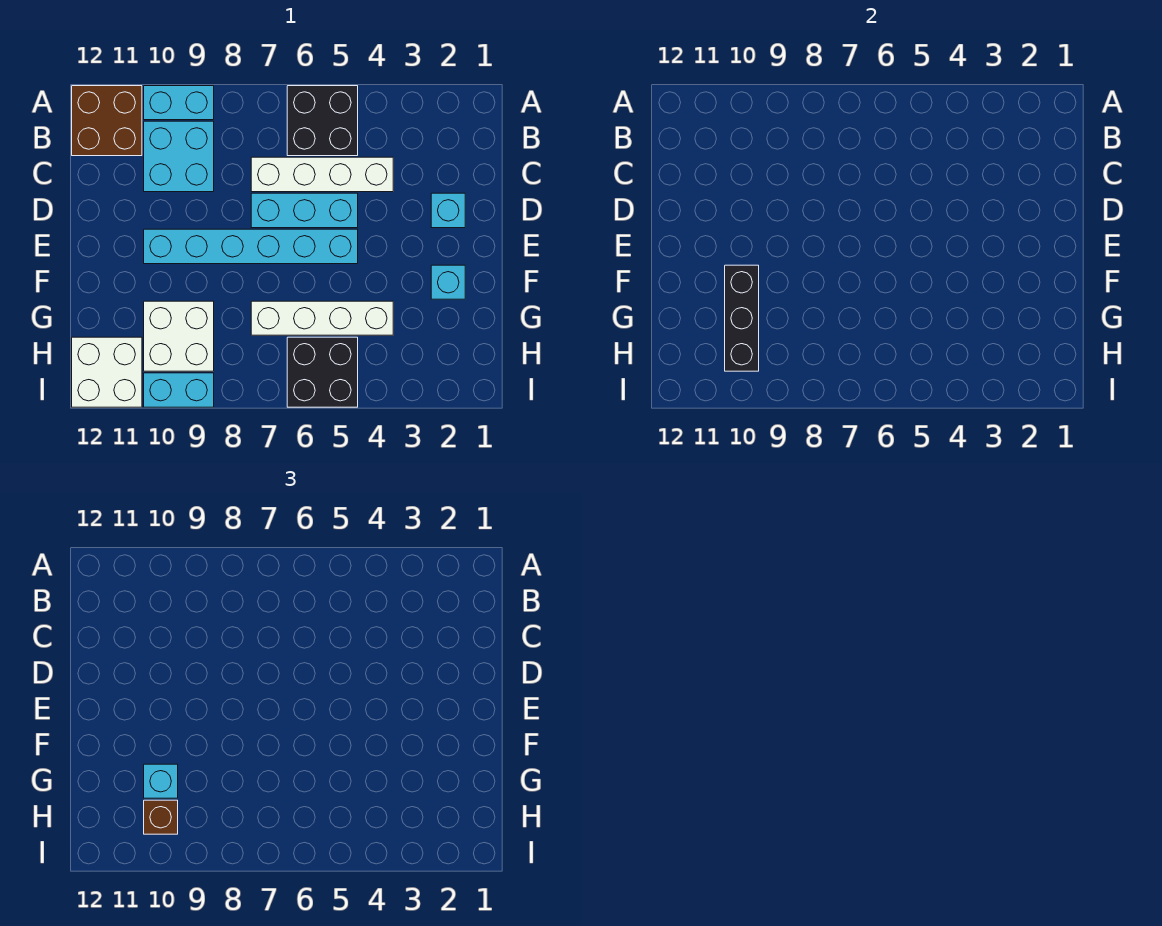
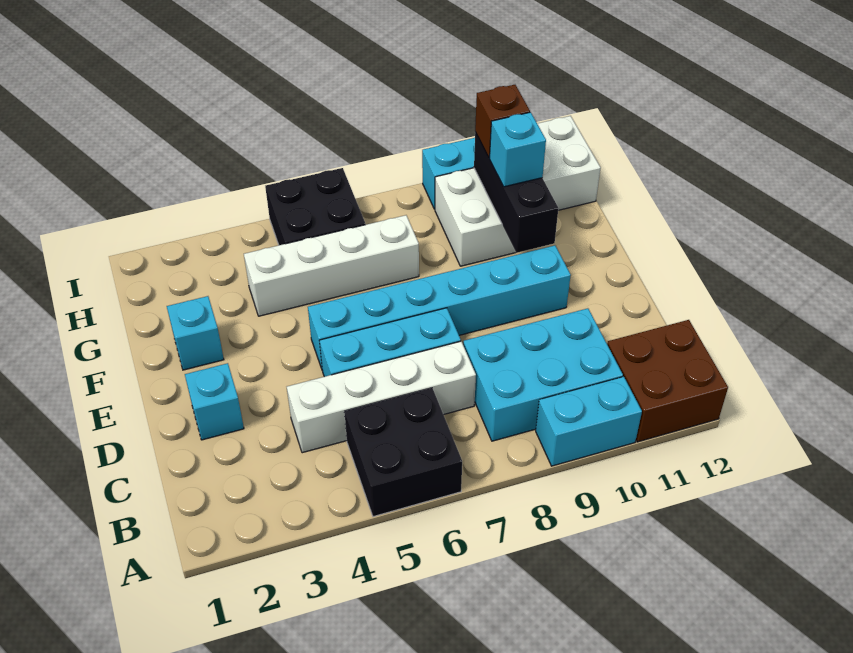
cyan 2x2 brick [144,121,214,192] -> cyan 2x3 brick [463,308,623,441]

